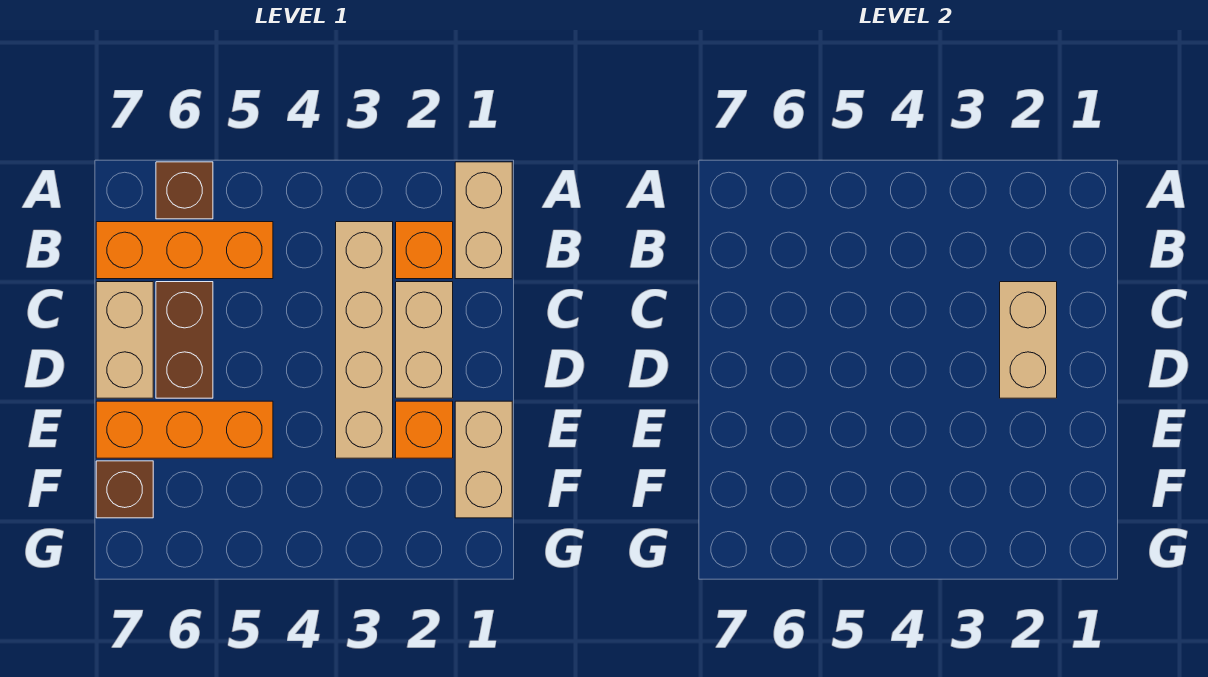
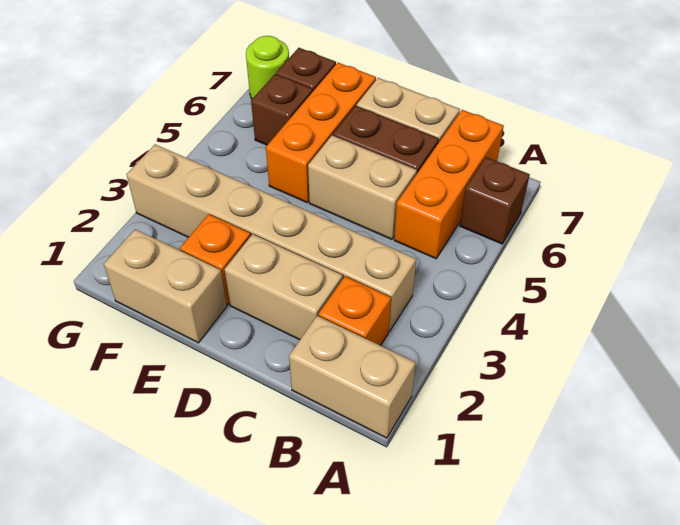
tan 1x4 brick [336,222,393,458] -> tan 1x6 brick [127,144,416,331]
tan 1x2 brick [1000,282,1057,398] -> tan 1x2 brick moved to [308,135,417,239]
none -> brown 1x1 brick [251,74,313,145]
none -> lime 1x1 round brick [246,36,289,99]

